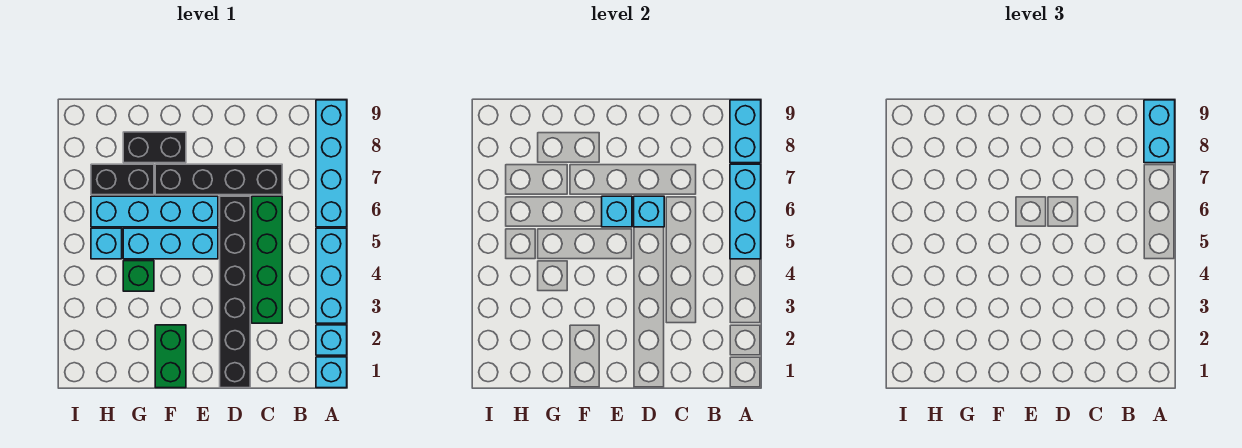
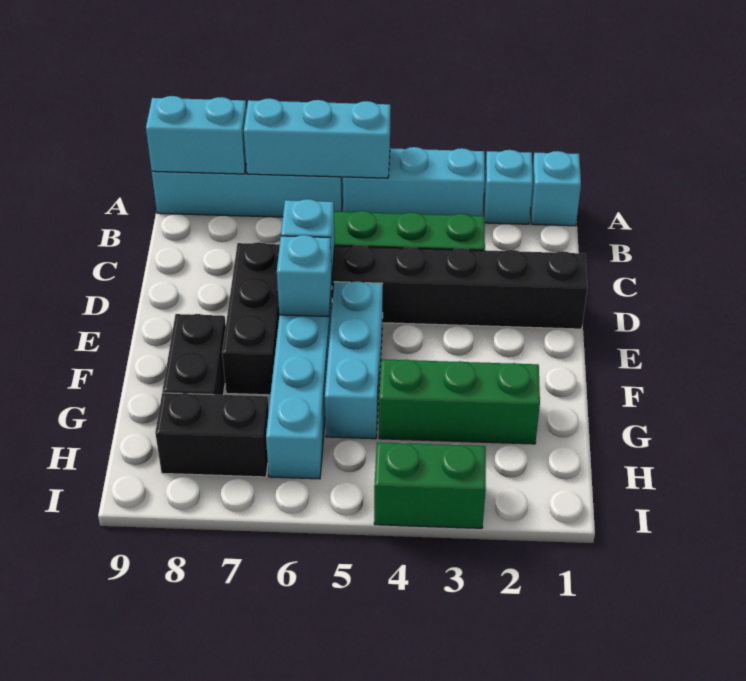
cyan 1x2 brick [1144,100,1175,163] -> none
black 1x4 brick [155,164,282,195] -> black 1x3 brick [222,242,280,395]
green 1x2 brick [155,325,186,388] -> green 1x2 brick moved to [374,442,486,528]
green 1x1 brick [123,261,154,291] -> green 1x3 brick [379,359,540,444]
black 1x2 brick [91,164,154,195] -> black 1x2 brick turned to [155,393,269,477]
cyan 1x1 brick [91,228,122,259] -> none

